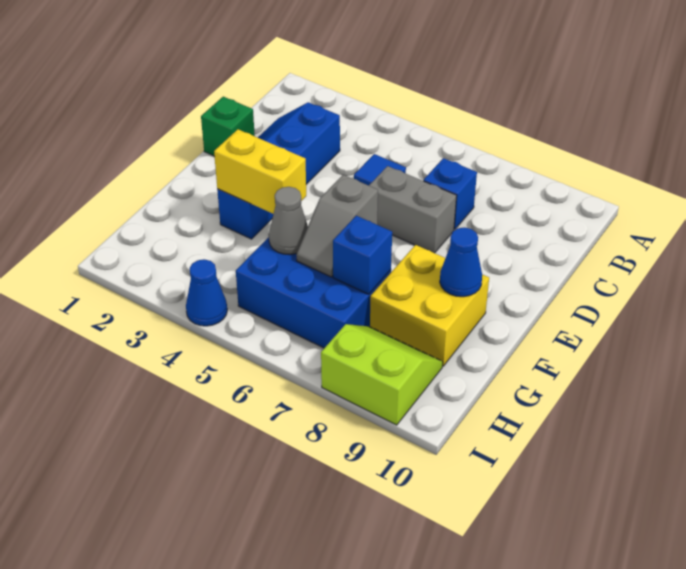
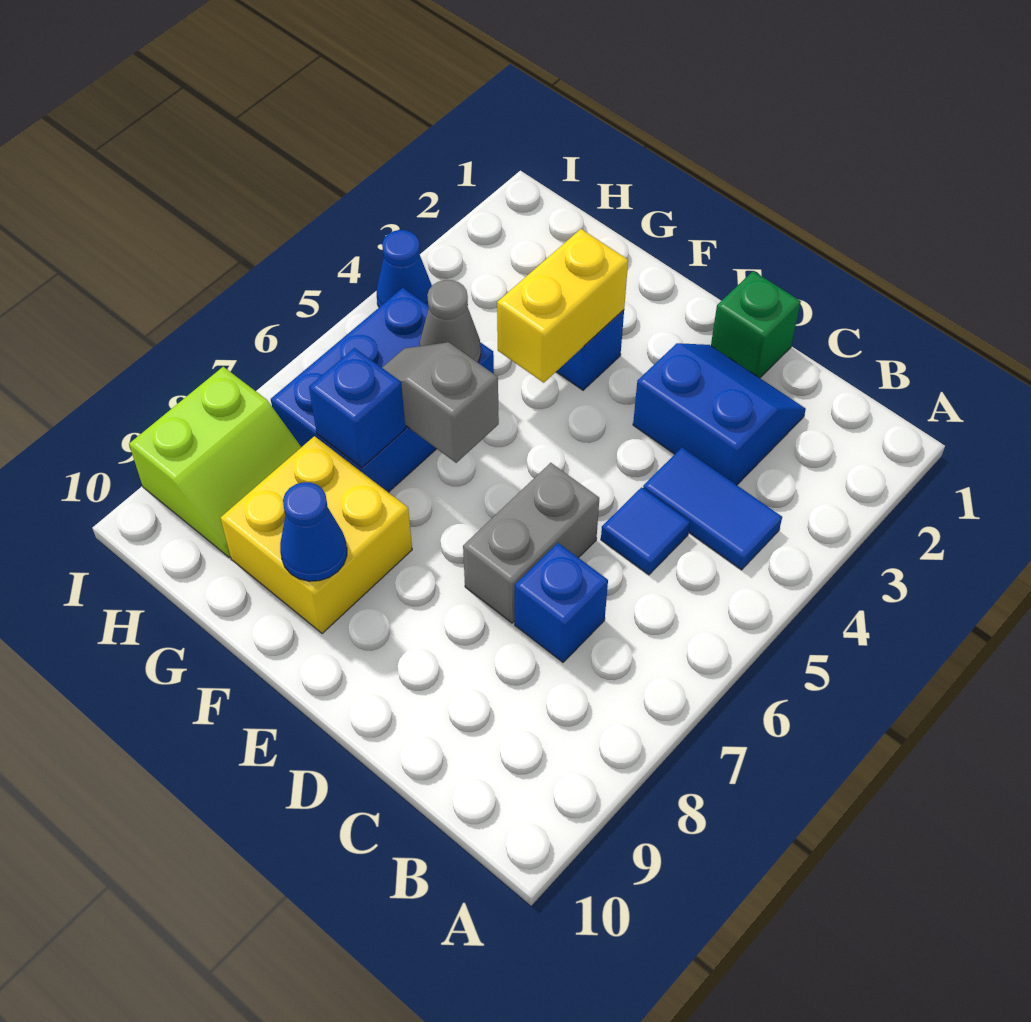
none -> blue 1x2 tile [643,448,782,570]

